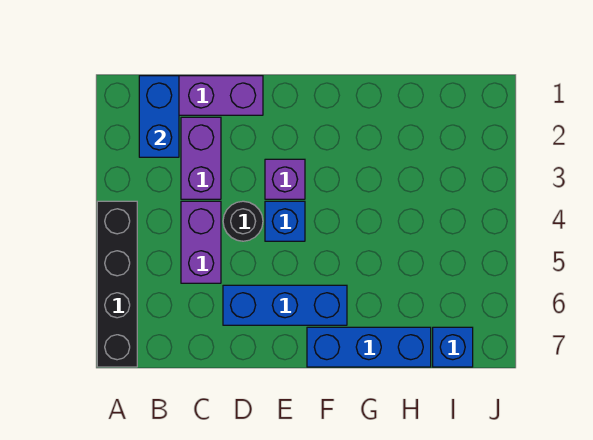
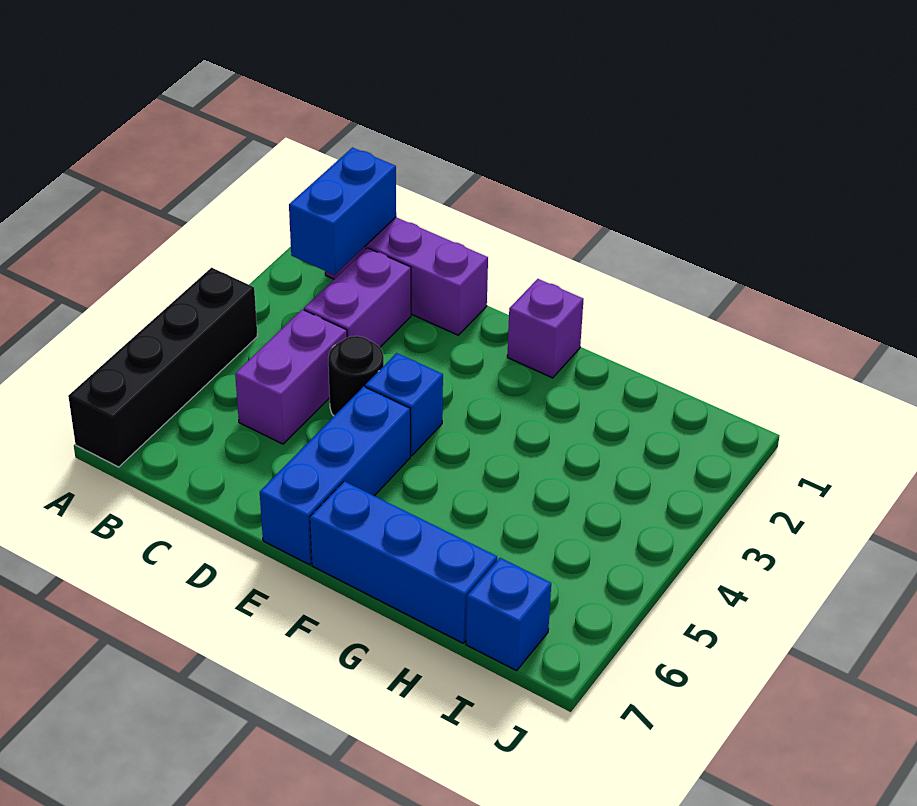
blue 1x3 brick [223,285,347,325] -> blue 1x3 brick turned to [260,386,410,565]
purple 1x1 brick [265,159,305,199] -> purple 1x1 brick moved to [507,279,584,378]

